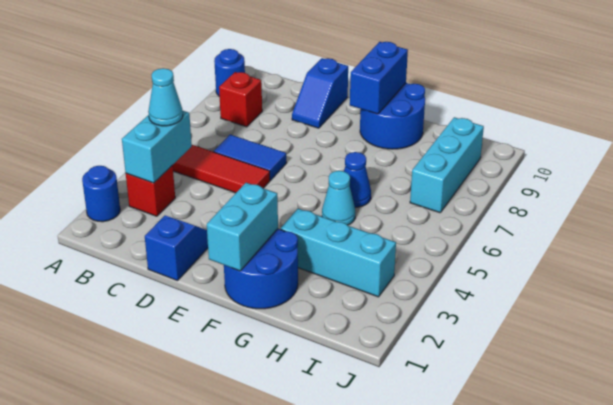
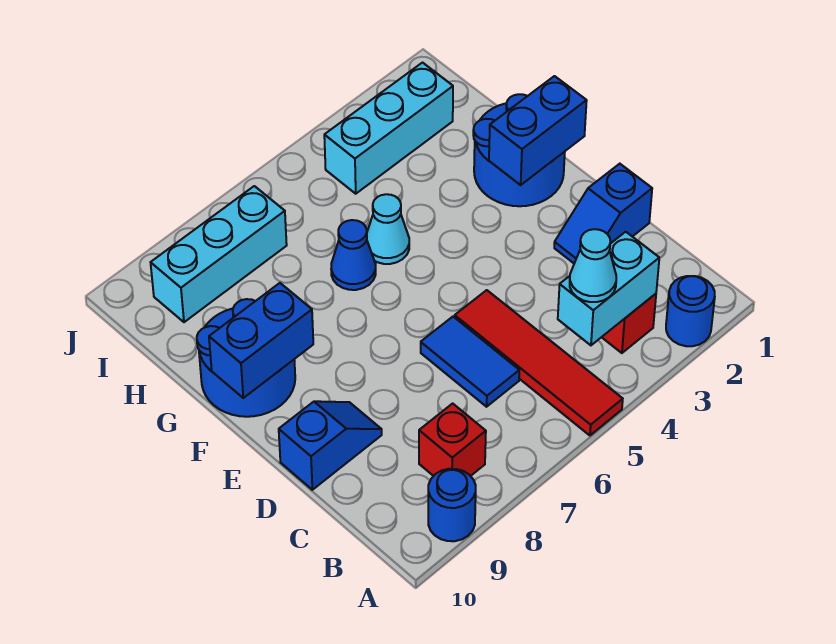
cyan 1x2 brick [207,183,278,271] -> blue 1x2 brick [489,76,587,185]
cyan 1x3 brick [281,209,396,297] -> cyan 1x3 brick turned to [324,63,453,194]

